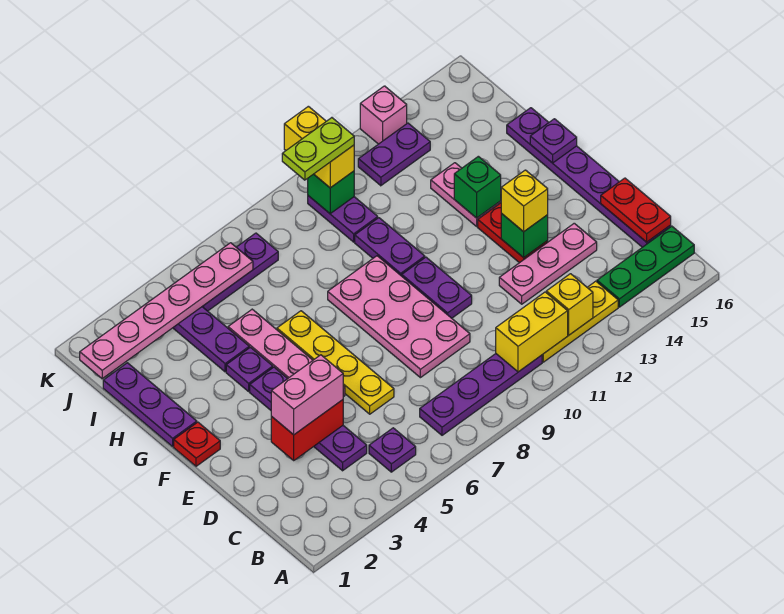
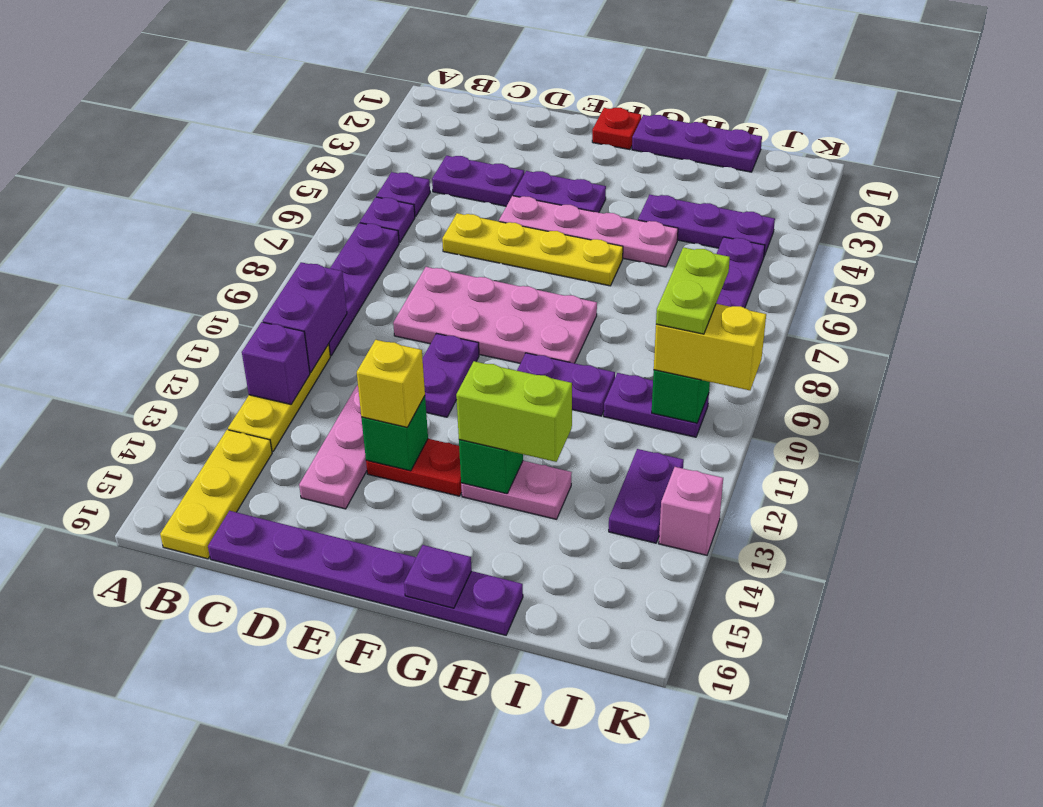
yellow 1x2 brick [496,292,568,372] -> purple 1x2 brick [263,262,347,373]
yellow 1x1 brick [546,274,593,335] -> purple 1x1 brick [242,322,310,404]
green 1x3 plate [597,226,694,307] -> yellow 1x3 plate [160,430,272,559]
red 1x2 plate [601,178,671,242] -> none
red 1x2 brick [271,400,343,460] -> none
pink 1x2 brick [271,355,343,435] -> none
purple 1x2 plate [402,257,472,318] -> purple 1x2 plate turned to [422,334,479,417]
purple 1x1 plate [226,347,273,391] -> purple 1x1 plate moved to [360,197,415,243]
none -> lime 1x2 brick [456,361,572,462]
pink 1x6 plate [80,243,253,379] -> none

